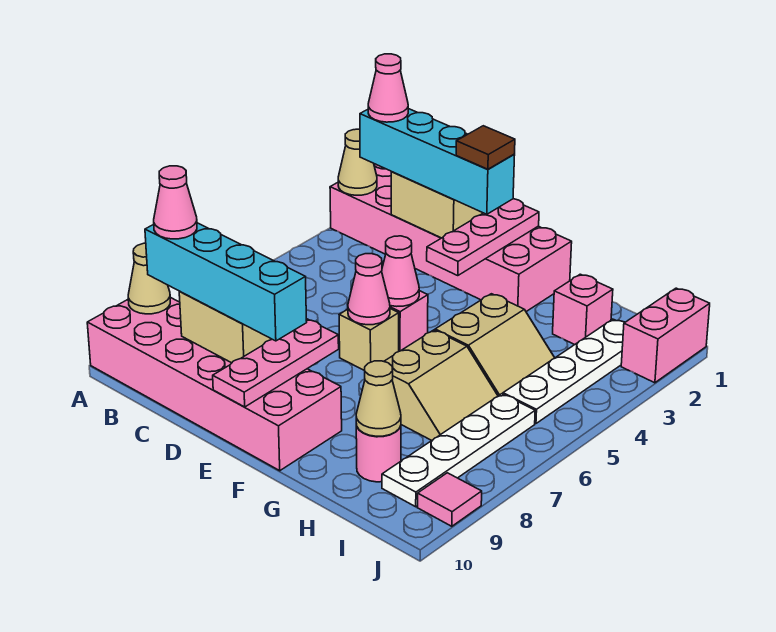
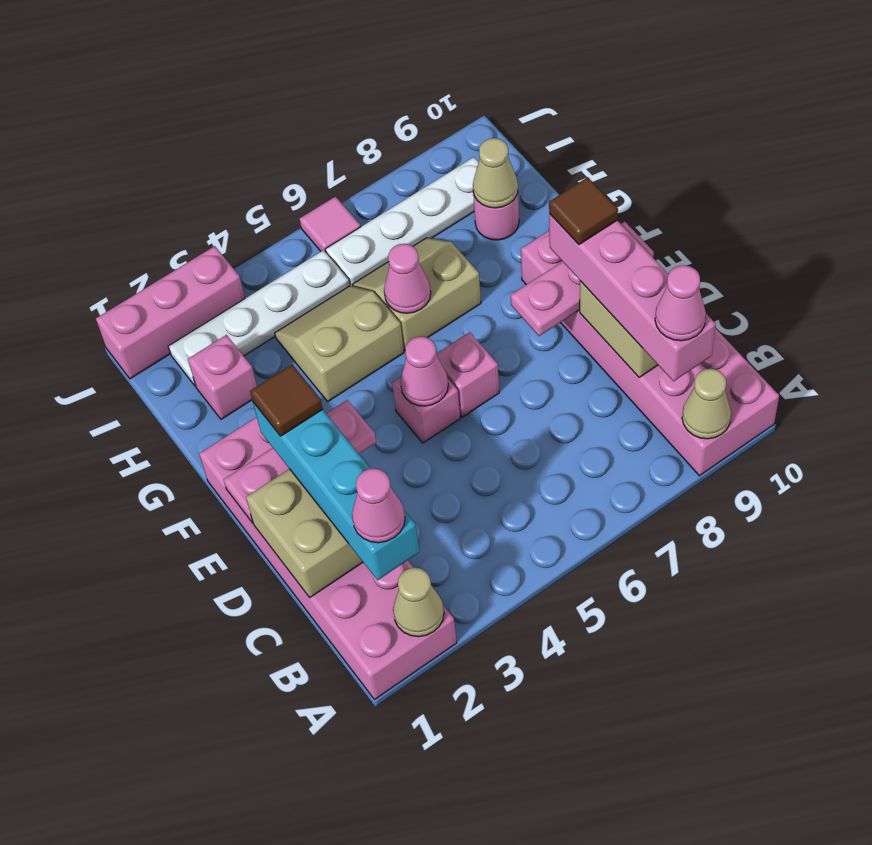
cyan 1x4 brick [145,223,307,341] -> pink 1x4 brick [549,214,716,381]
tan 1x1 brick [339,309,399,371] -> pink 1x1 brick [436,332,499,417]
pink 1x1 cone [348,254,390,325] -> pink 1x1 cone moved to [384,244,431,313]
none -> brown 1x1 tile [549,177,618,244]
pink 1x2 brick [621,288,710,383] -> pink 1x3 brick [96,246,245,379]
pink 1x1 tile [417,473,482,526] -> pink 1x1 tile moved to [300,197,361,252]

